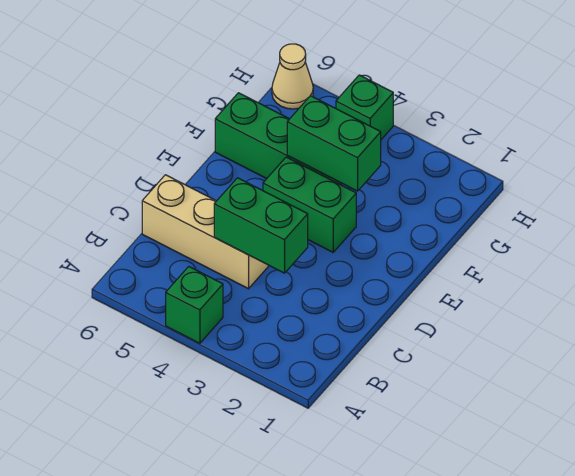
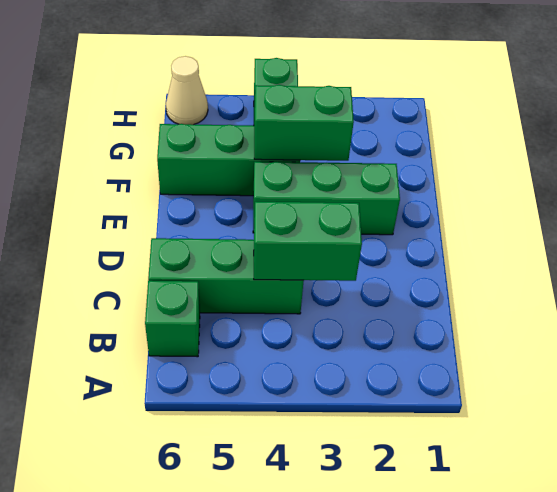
green 1x1 brick [166,267,223,343] -> green 1x1 brick moved to [145,281,200,357]
tan 1x3 brick [142,175,269,289] -> green 1x3 brick [148,238,304,314]
green 1x2 brick [263,157,356,252] -> green 1x3 brick [253,162,400,235]

